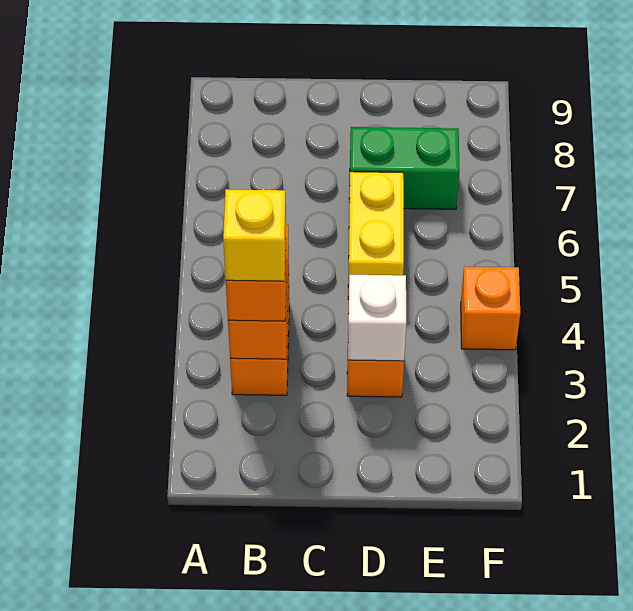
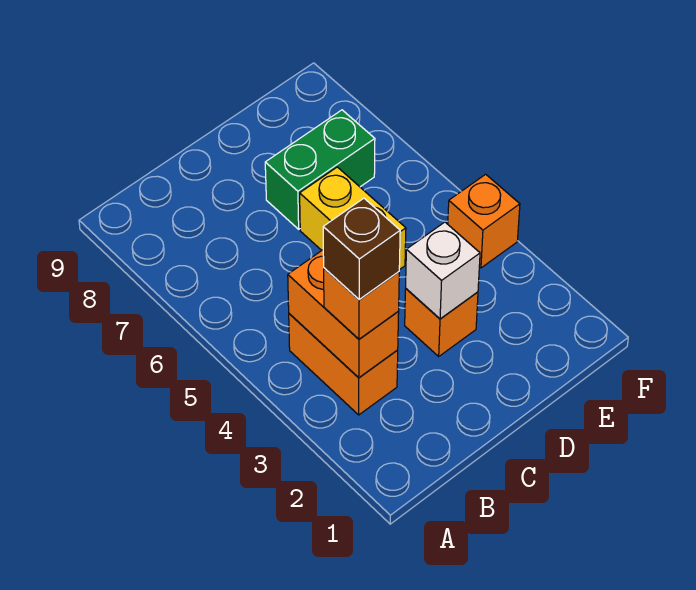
yellow 1x1 brick [223,189,286,281] -> brown 1x1 brick [323,198,400,300]

